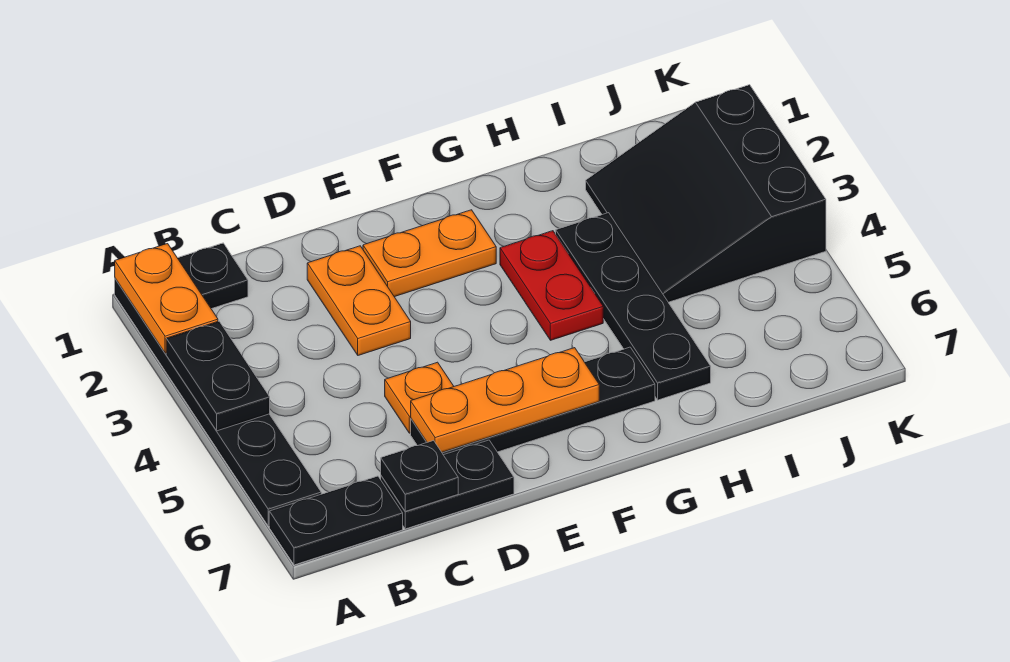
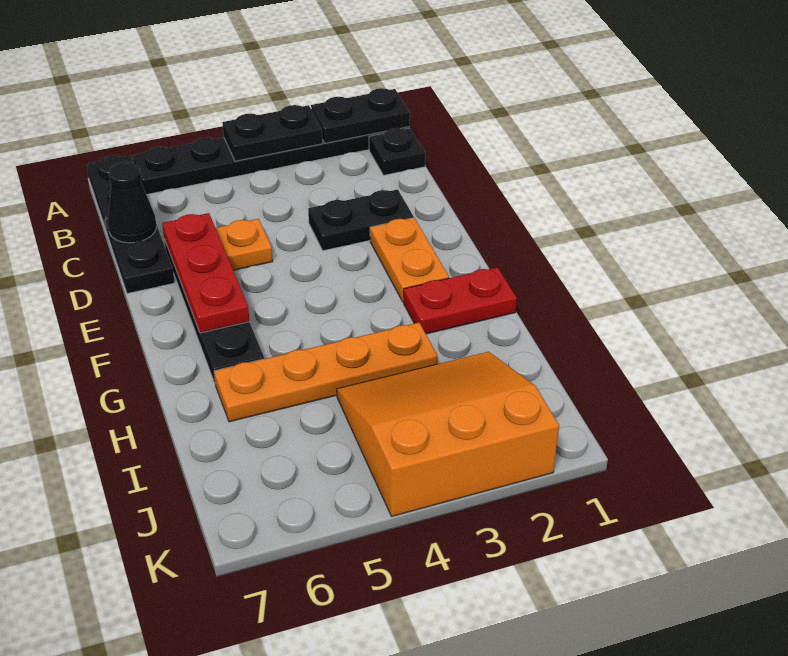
orange 1x2 plate [115,244,218,353] -> black 1x2 plate [311,88,410,143]
black 1x1 plate [381,441,458,511] -> black 1x1 cone [108,162,157,243]
orange 1x2 plate [307,246,411,355] -> black 1x2 plate [308,189,414,251]
orange 1x3 plate [411,348,599,452] -> red 1x3 plate [162,213,249,333]
red 1x2 plate [500,231,603,340] -> red 1x2 plate moved to [404,267,517,334]
black 1x4 plate [556,213,711,400] -> orange 1x4 plate [214,323,437,422]
black 3x3 slope [586,85,826,302] -> orange 3x3 slope [337,352,559,517]

